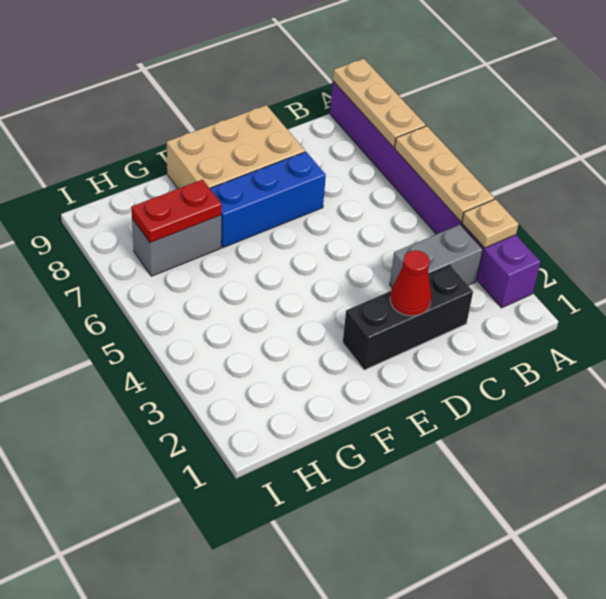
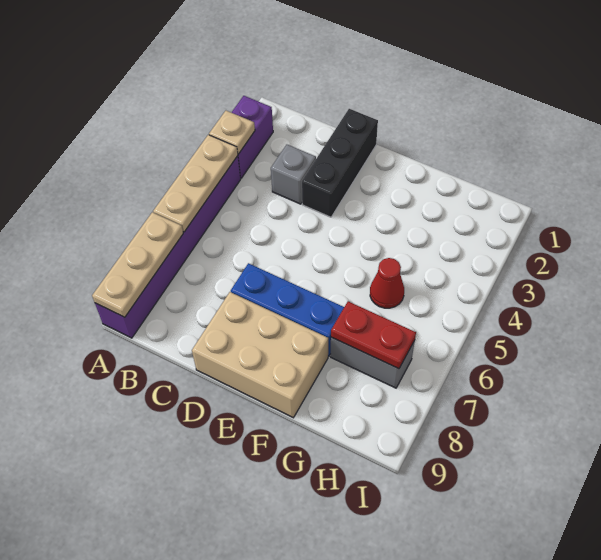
grey 1x2 brick [390,224,483,287] -> grey 1x1 brick [271,145,316,204]
black 1x3 brick [343,266,473,370] -> black 1x3 brick turned to [302,109,378,217]
red 1x1 cone [390,250,432,316] -> red 1x1 cone moved to [370,258,404,308]

